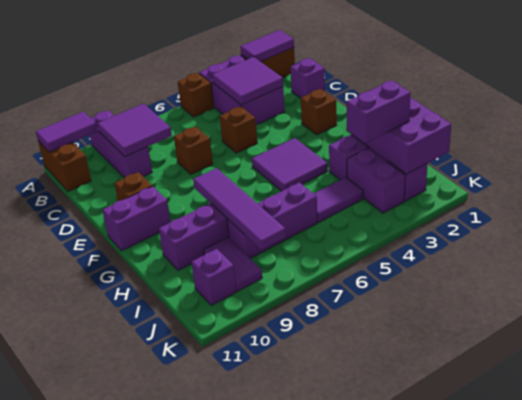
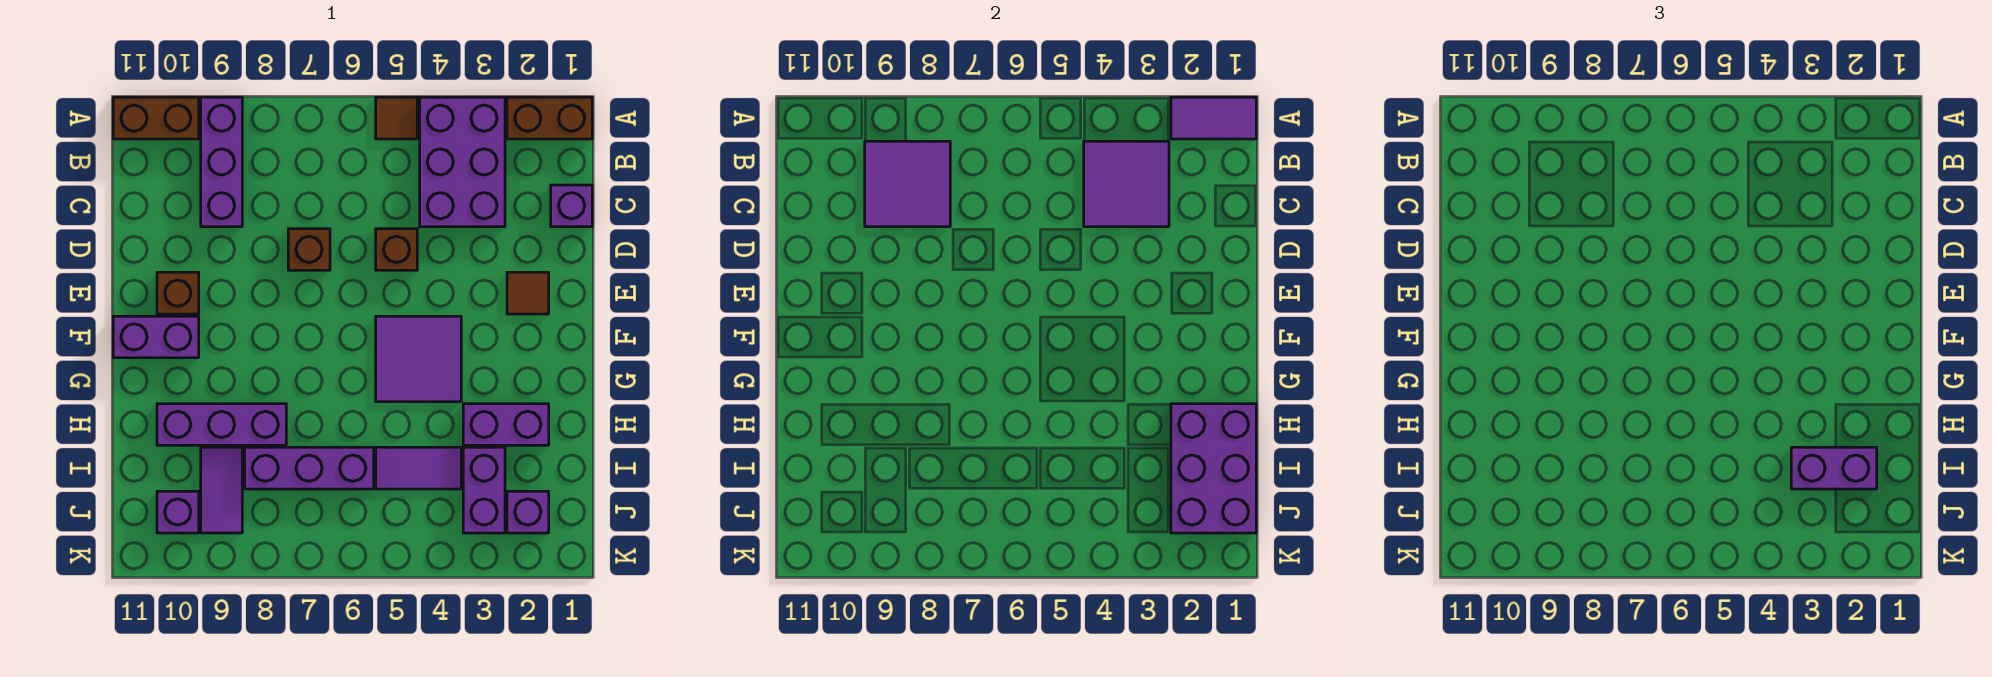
brown 1x1 brick [178,73,214,117] -> brown 1x1 tile [376,97,417,139]
purple 1x2 tile [36,112,97,152] -> none
brown 1x2 brick [38,141,91,191] -> brown 1x2 brick turned to [113,97,199,139]
brown 1x1 brick [301,89,337,135] -> brown 1x1 tile [507,272,549,314]
purple 1x4 tile [193,168,286,250] -> none

